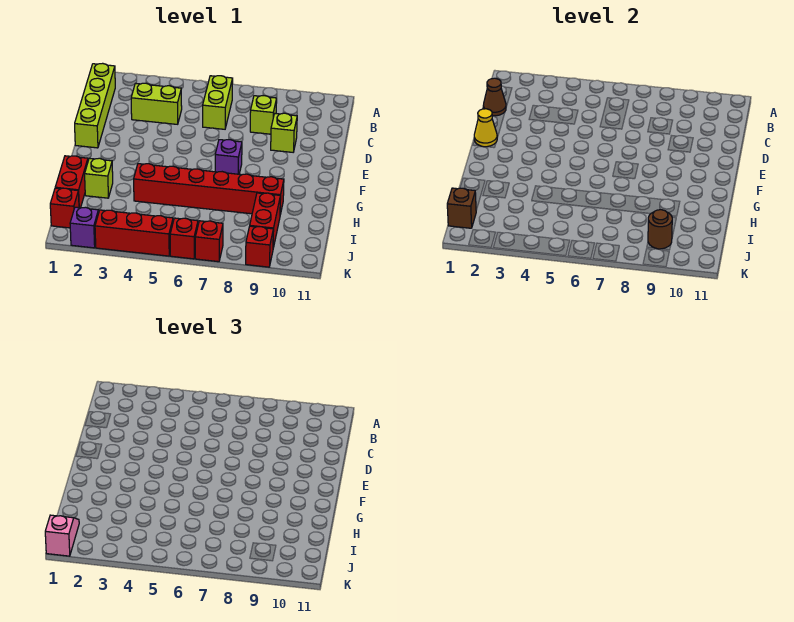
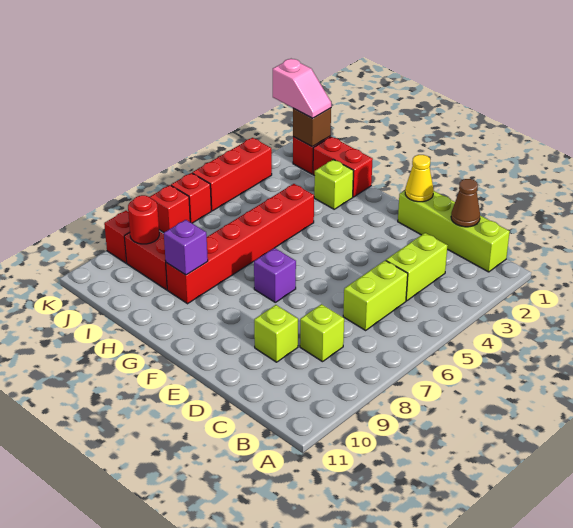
lime 1x2 brick [203,76,233,129] -> lime 1x2 brick turned to [343,261,408,330]
brown 1x1 round brick [648,210,672,249] -> red 1x1 round brick [128,195,159,244]
purple 1x1 brick [70,207,98,248] -> purple 1x1 brick moved to [164,220,208,275]

